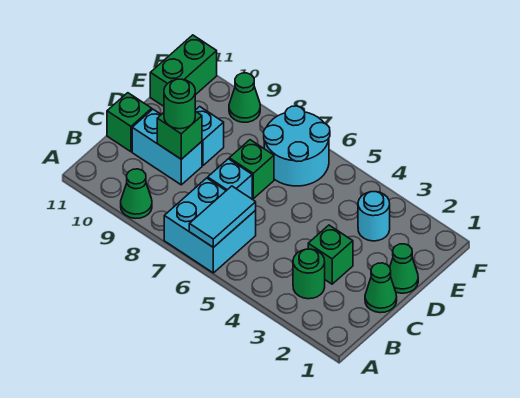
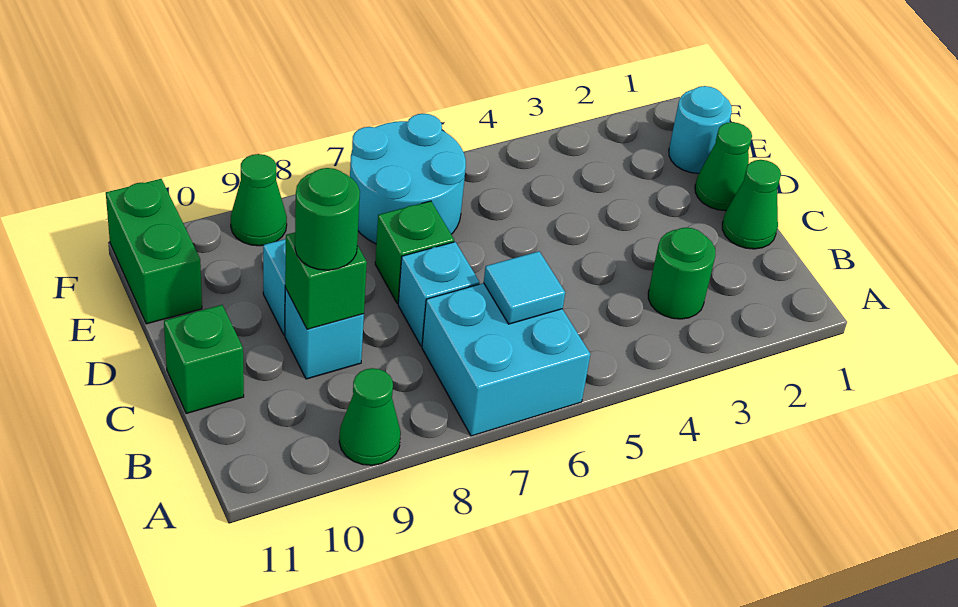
cyan 1x2 tile [189,186,256,247] -> cyan 1x1 tile [484,251,565,324]
green 1x1 brick [308,225,353,284] -> none
cyan 1x2 brick [132,109,202,185] -> cyan 1x1 brick [285,288,364,379]
cyan 1x1 round brick [358,192,390,241] -> cyan 1x1 round brick moved to [669,86,732,173]

